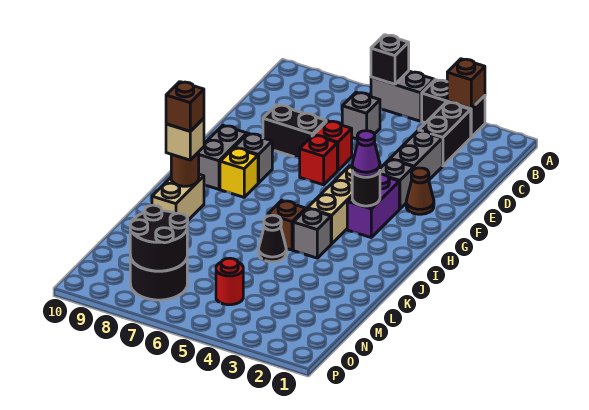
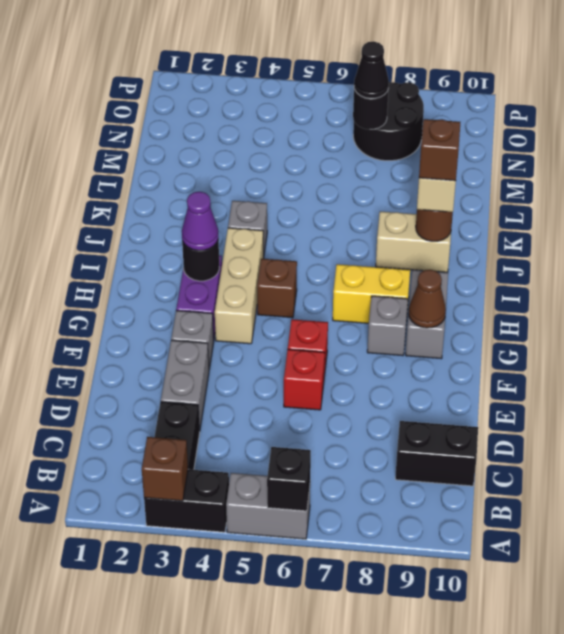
grey 1x1 brick [342,92,380,139] -> none
black 1x2 brick [263,105,326,158] -> black 1x2 brick moved to [395,421,478,486]
brown 1x1 cone [406,168,434,214] -> brown 1x1 cone moved to [409,270,446,328]
yellow 1x1 brick [220,148,258,197] -> yellow 1x2 brick [333,264,410,323]
brown 1x1 brick [268,201,306,250] -> brown 1x1 brick moved to [257,258,297,318]
tan 1x2 brick [152,174,204,220] -> tan 1x2 brick turned to [376,212,451,272]
black 1x1 cone [259,215,286,262] -> black 1x1 cone moved to [354,41,389,98]
red 1x1 round brick [216,258,243,305] -> none
black 2x2 round brick [130,205,188,271] -> black 1x1 round brick [353,88,389,129]

